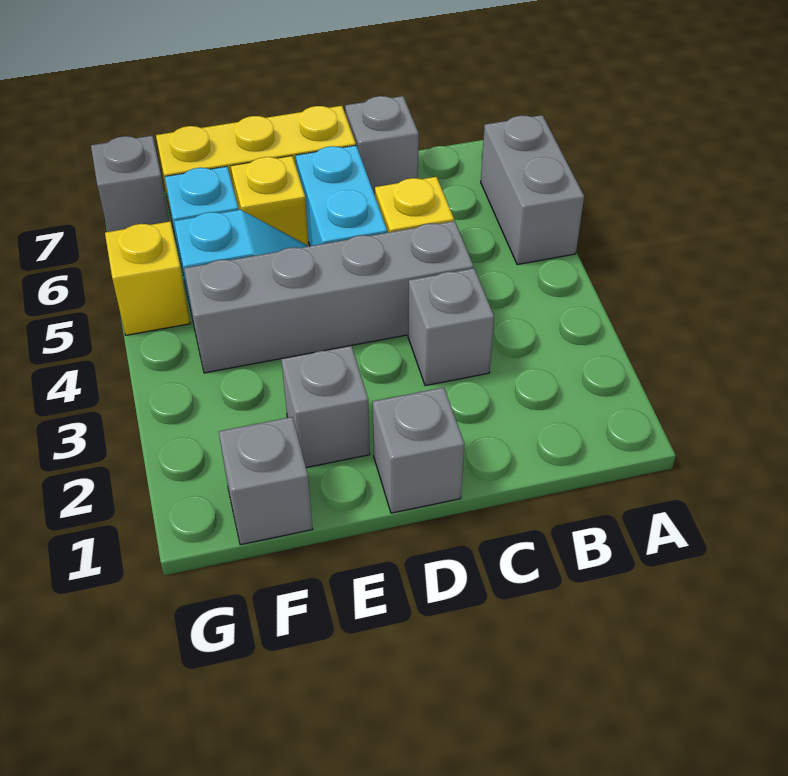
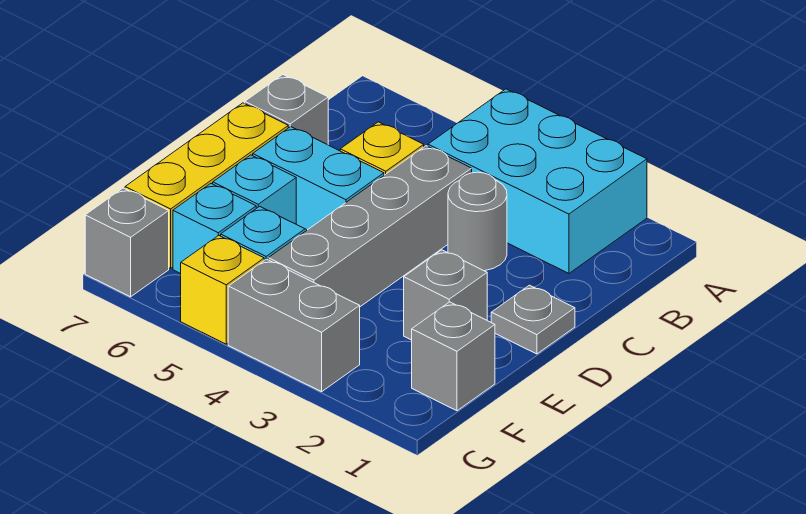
none -> cyan 2x3 brick [428,89,647,273]
grey 1x2 brick [481,115,584,265] -> grey 1x2 brick moved to [228,259,360,392]
grey 1x1 brick [408,268,494,386] -> grey 1x1 round brick [448,172,507,271]
grey 1x1 brick [373,387,464,513] -> grey 1x1 plate [491,285,575,354]
yellow 1x1 brick [231,156,309,246] -> cyan 1x1 brick [213,155,296,224]

